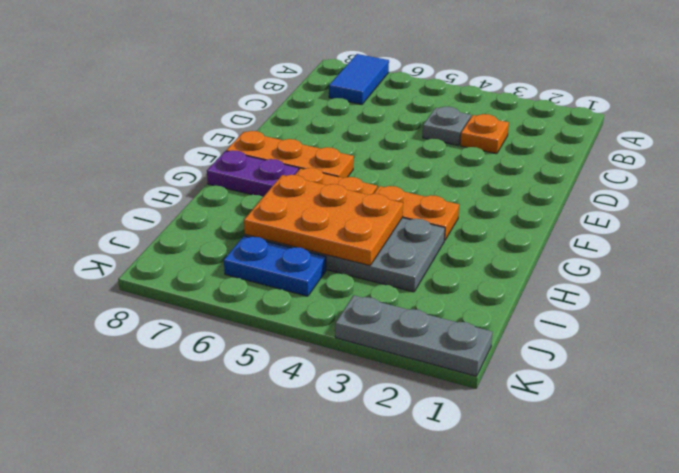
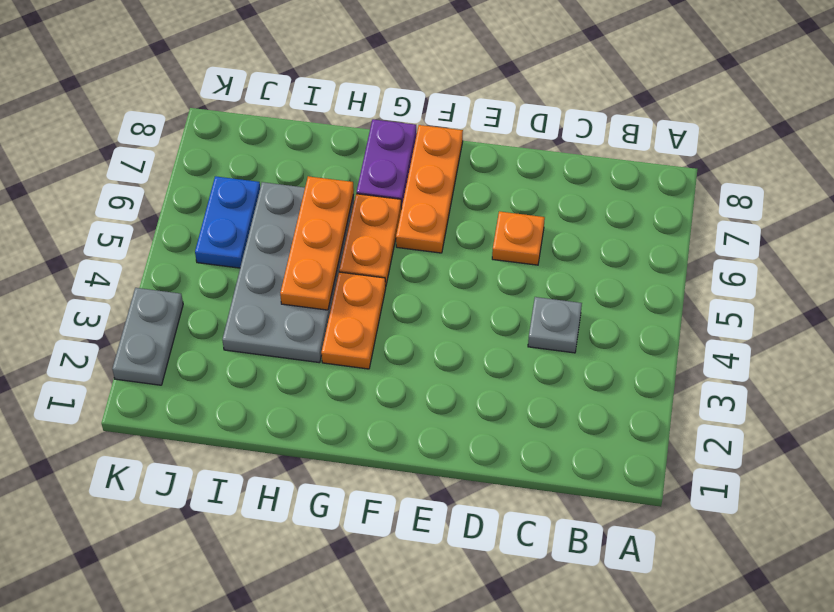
blue 1x2 tile [329,54,389,104] -> none
orange 1x1 plate [460,114,509,154] -> orange 1x1 plate moved to [492,211,545,265]
orange 2x3 plate [244,175,403,266] -> orange 1x3 plate [280,176,354,310]
grey 1x3 plate [335,295,493,376] -> grey 1x2 plate [112,288,183,385]

